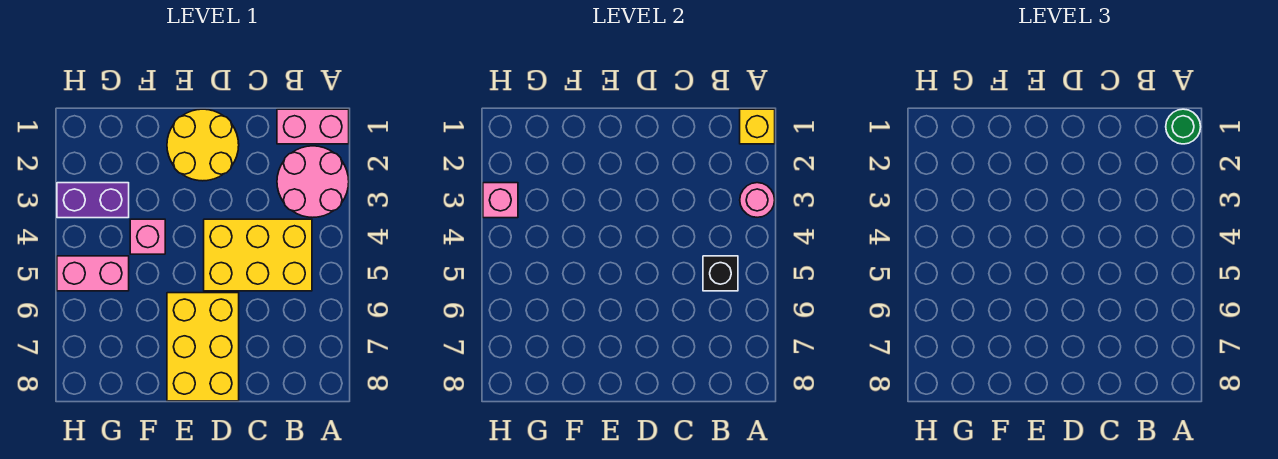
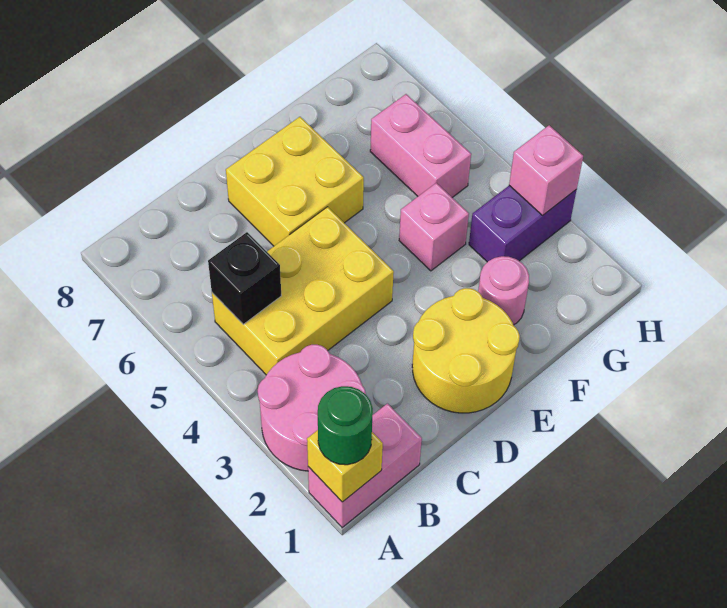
pink 1x1 round brick [740,183,775,217] -> pink 1x1 round brick moved to [478,256,529,325]
yellow 2x3 brick [167,293,239,401] -> yellow 2x2 brick [226,117,364,246]
pink 1x2 brick [57,256,129,291] -> pink 1x2 brick turned to [370,94,471,197]

